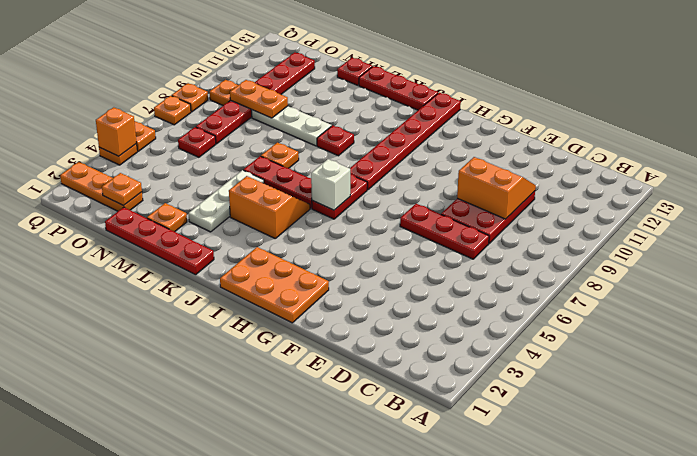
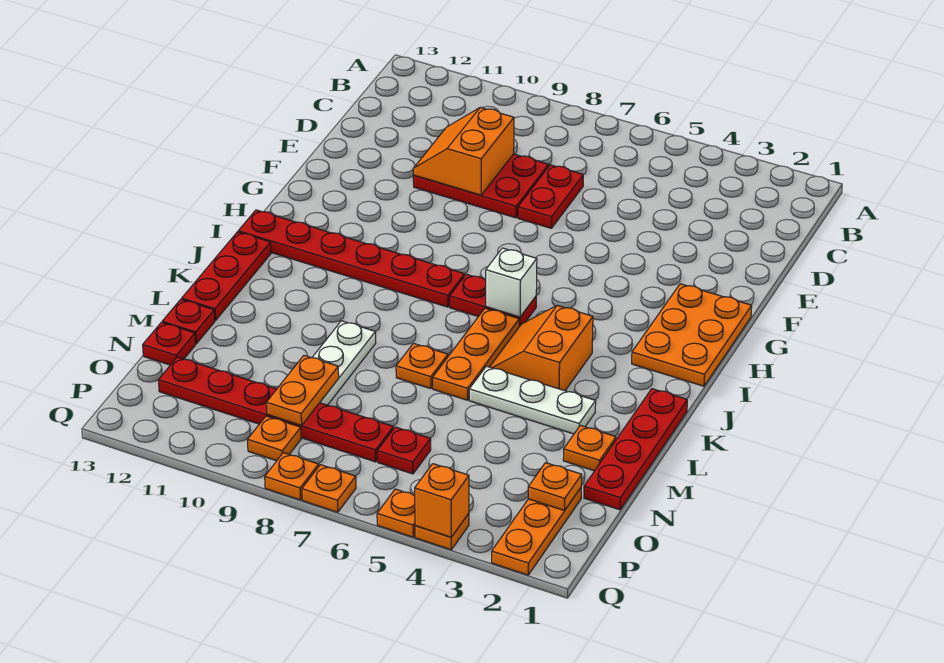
red 1x3 plate [400,204,489,259] -> red 1x2 plate [518,165,583,228]
red 1x3 plate [244,156,312,208] -> orange 1x3 plate [433,308,519,400]
red 1x1 plate [317,125,354,156] -> red 1x1 plate moved to [143,322,196,365]

